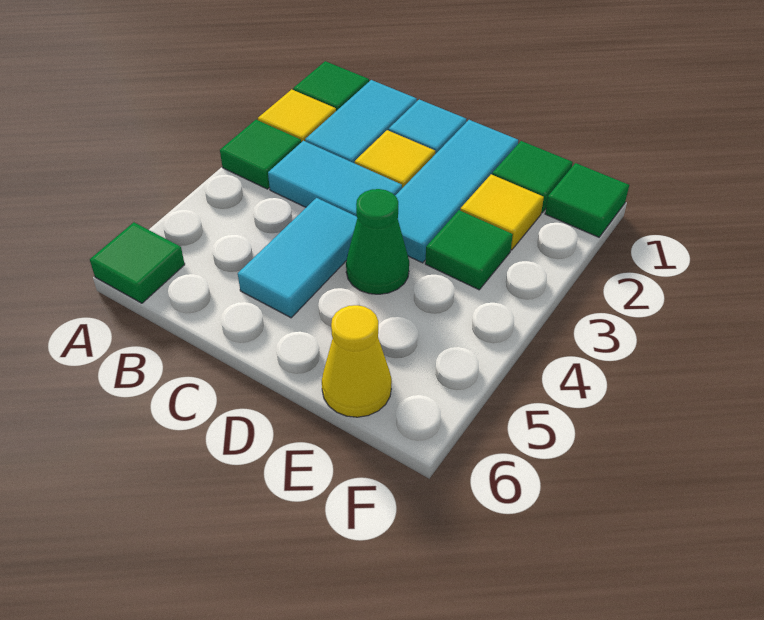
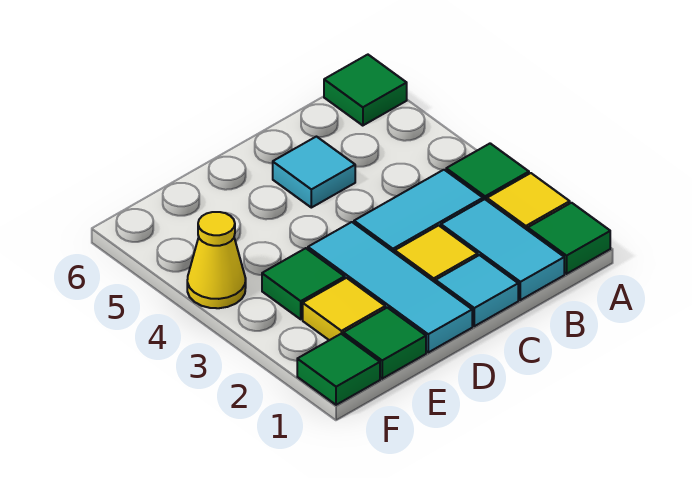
cyan 1x2 tile [238,198,357,318] -> cyan 1x1 tile [273,137,355,208]
green 1x1 cone [346,189,409,294] -> none
yellow 1x1 cone [322,305,392,417] -> yellow 1x1 cone moved to [187,212,246,308]

